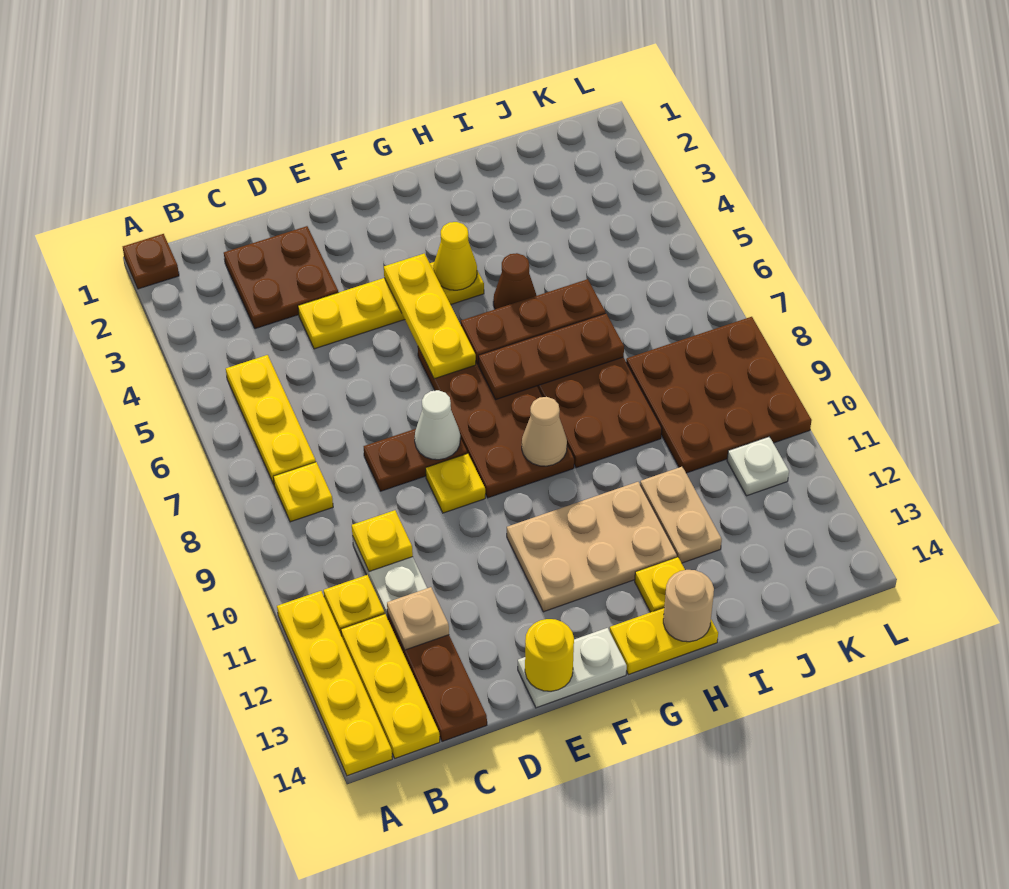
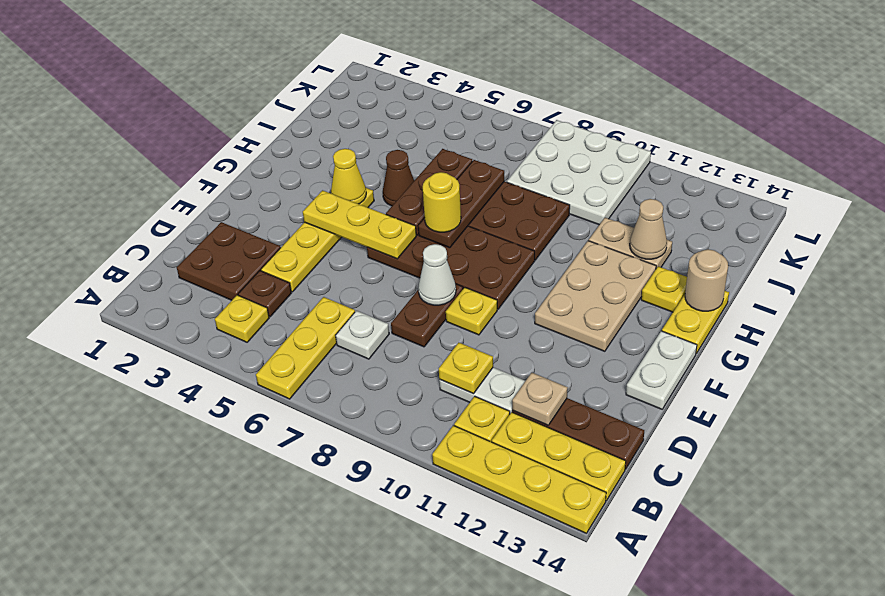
brown 1x1 plate [123,234,179,289] -> brown 1x1 plate moved to [238,271,291,317]
yellow 1x3 plate [226,355,316,484] -> yellow 1x3 plate turned to [256,297,355,399]
yellow 1x1 plate [273,462,333,522] -> yellow 1x1 plate moved to [215,295,269,342]
yellow 1x1 round brick [525,619,574,691] -> yellow 1x1 round brick moved to [423,172,461,232]
tan 1x1 cone [522,397,567,466] -> tan 1x1 cone moved to [630,199,667,259]
brown 3x3 plate [626,317,812,473] -> white 3x3 plate [507,120,651,225]
white 1x1 plate [727,437,789,496] -> white 1x1 plate moved to [336,311,389,359]

